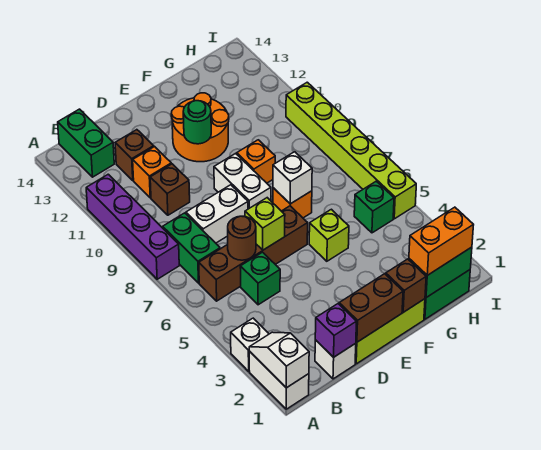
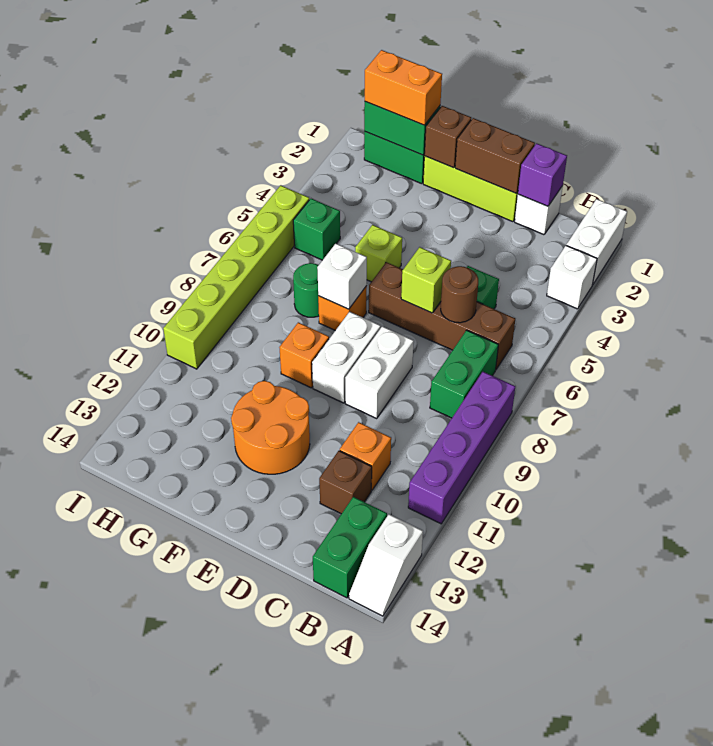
white 1x2 slope [249,332,309,388] -> white 1x2 slope moved to [349,514,423,616]
white 1x2 brick [186,185,248,243] -> white 1x2 brick turned to [345,326,414,418]
brown 1x1 brick [150,164,190,215] -> none
green 1x1 round brick [183,101,211,144] -> green 1x1 round brick moved to [293,263,319,317]

